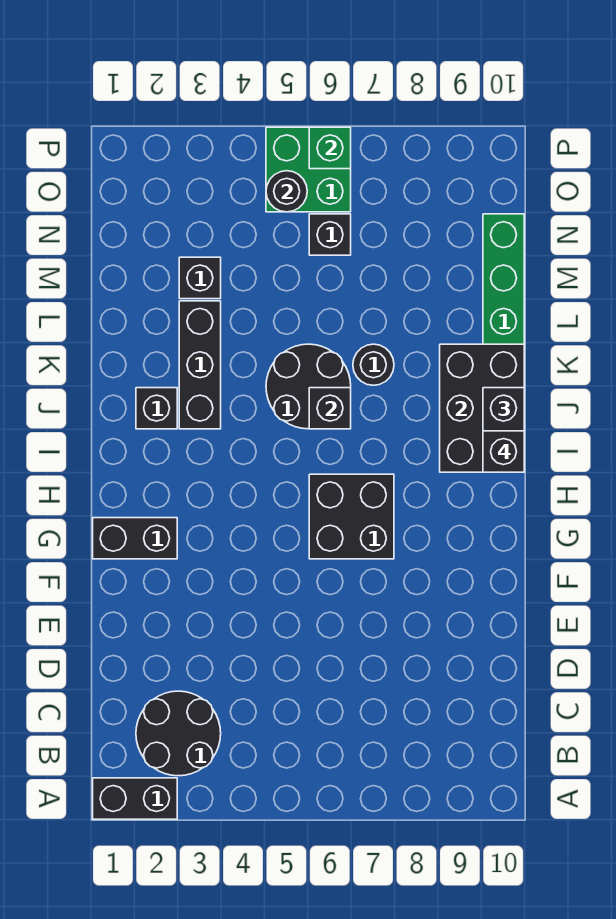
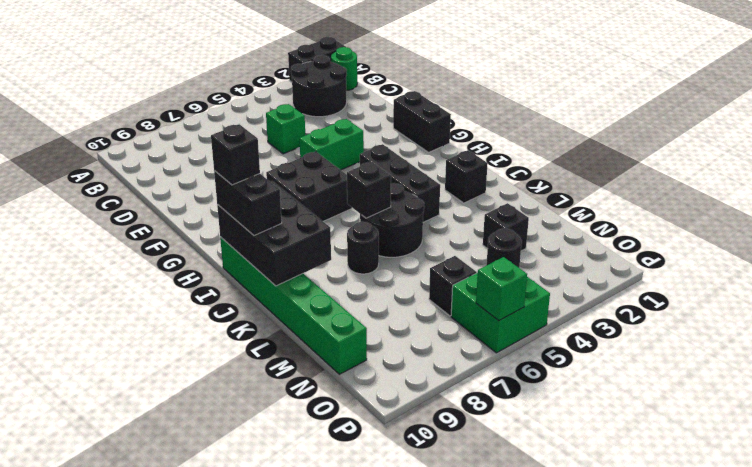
none -> green 1x1 round brick [331,47,357,91]
none -> green 1x1 brick [266,104,305,154]
none -> green 1x2 brick [299,119,364,170]
black 1x2 brick [93,518,177,559] -> black 1x2 brick turned to [393,91,451,152]
black 1x3 brick [179,301,221,429] -> black 1x3 brick moved to [360,144,440,222]

